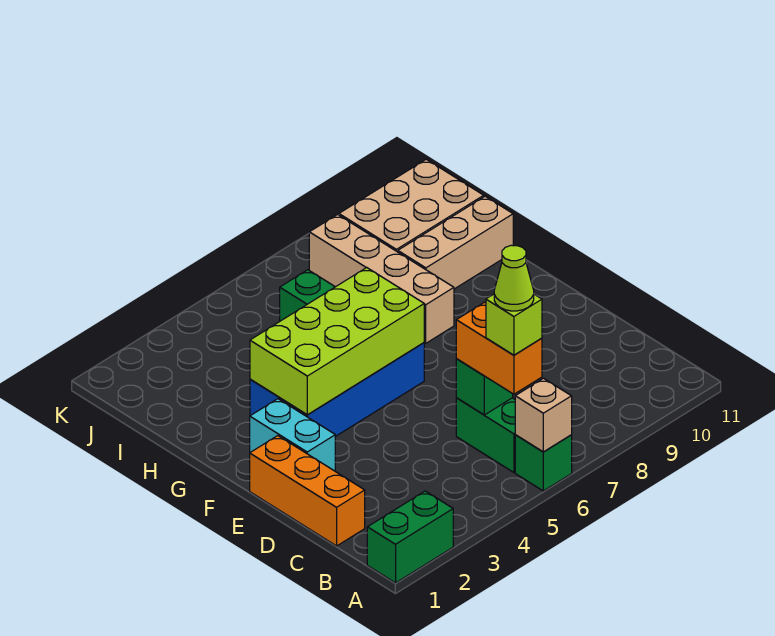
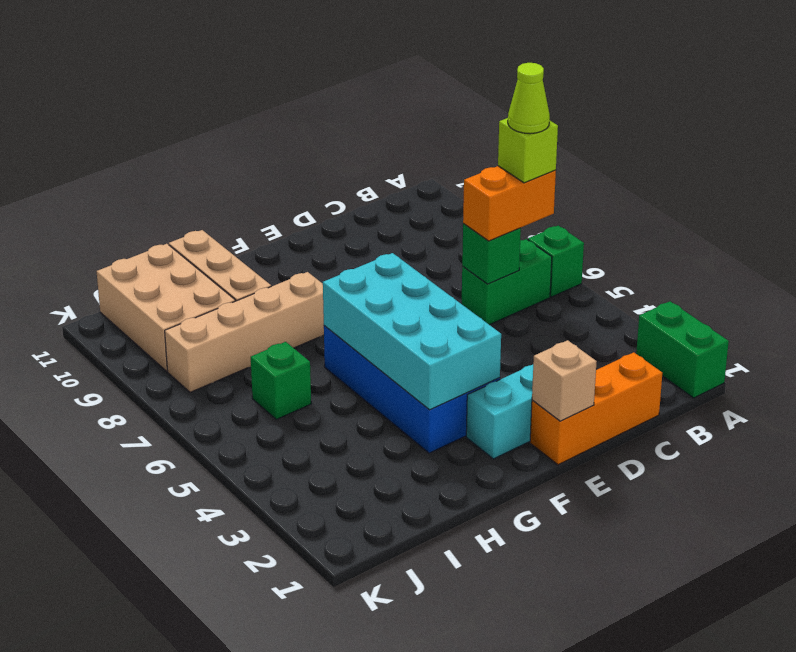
tan 1x1 brick [515,378,572,452] -> tan 1x1 brick moved to [532,340,597,421]
lime 2x4 brick [250,268,424,415] -> cyan 2x4 brick [323,253,501,410]

